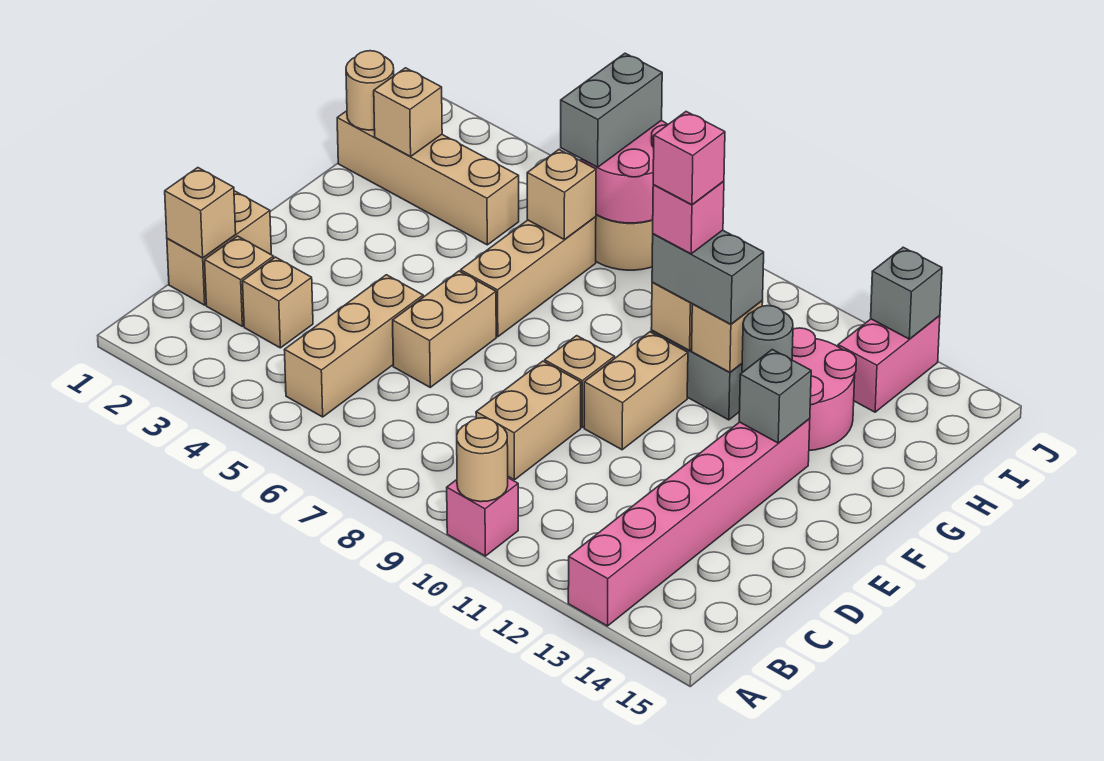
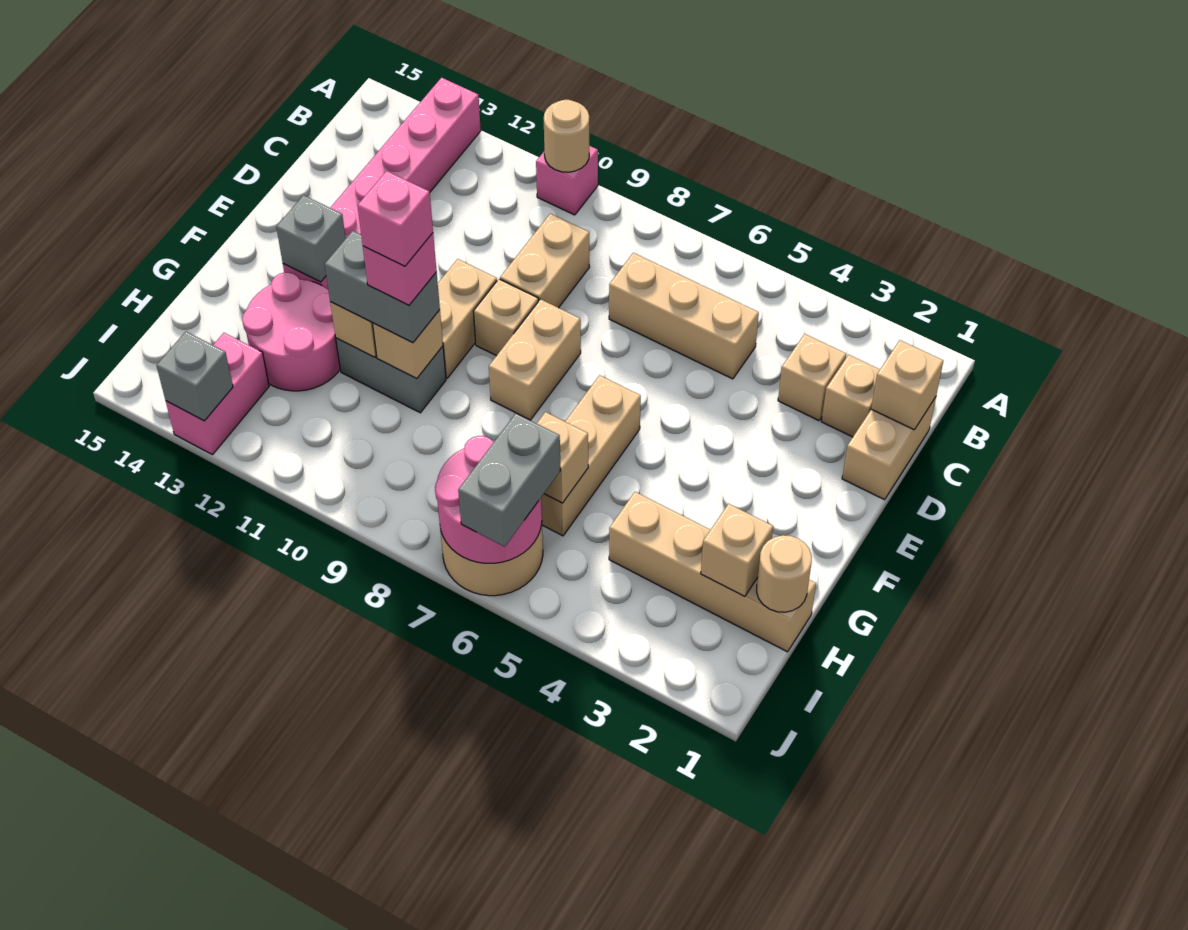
tan 1x3 brick [285,275,423,417] -> tan 1x3 brick turned to [609,253,759,379]
tan 1x2 brick [393,271,496,387] -> tan 1x2 brick moved to [489,299,581,420]
grey 1x1 round brick [742,306,793,372] -> none

